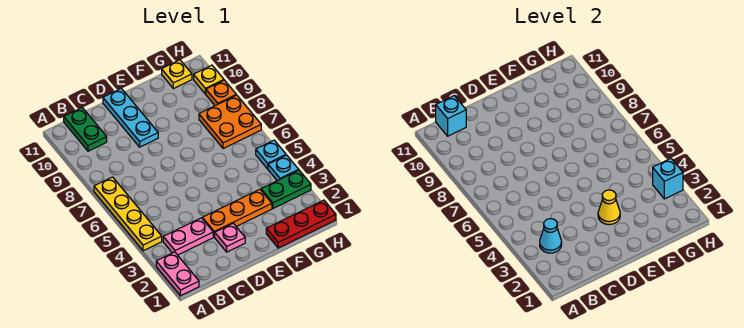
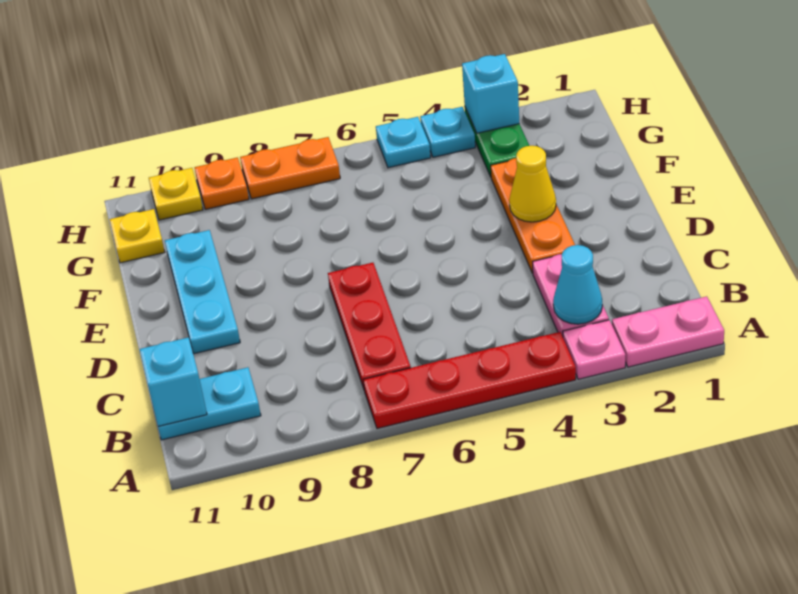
yellow 1x4 plate [94,177,162,251] -> red 1x4 plate [363,332,576,429]
green 1x2 plate [64,108,107,151] -> cyan 1x2 plate [158,367,261,440]
pink 1x1 plate [215,223,245,252] -> pink 1x1 plate moved to [563,320,626,379]
cyan 1x3 plate [103,88,158,147] -> cyan 1x3 plate turned to [165,230,240,354]
red 1x3 plate [266,200,336,248] -> red 1x3 plate moved to [328,263,411,391]
orange 2x2 plate [199,95,261,149] -> orange 1x2 plate [240,137,340,199]

